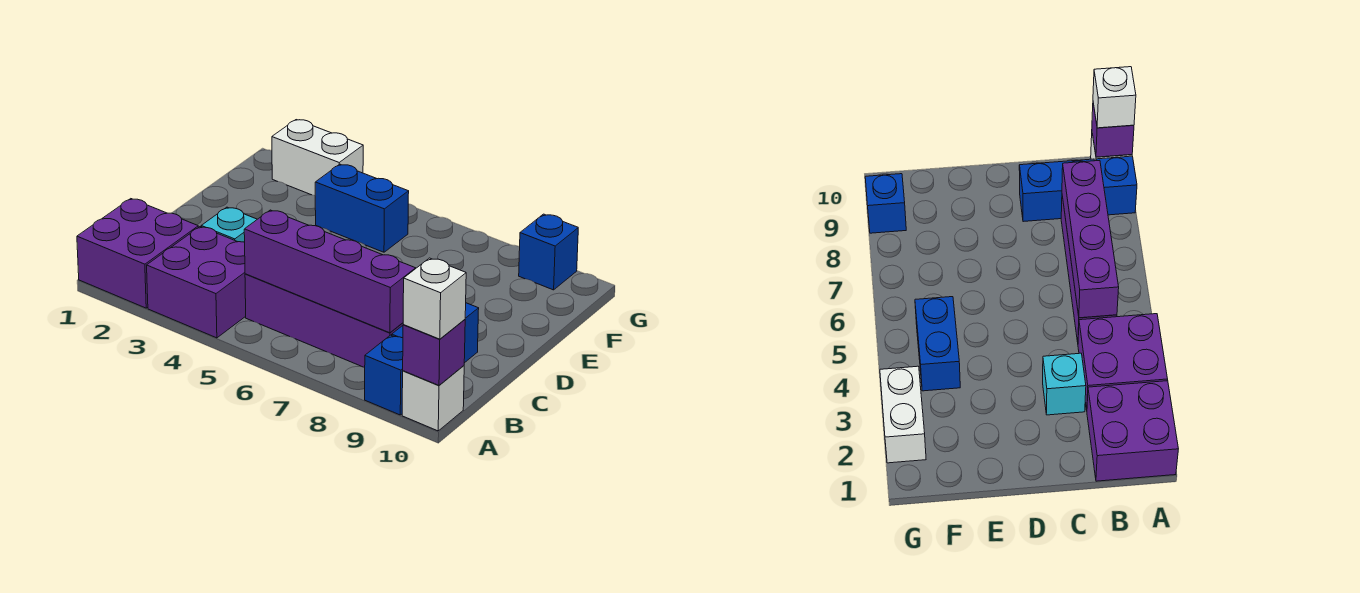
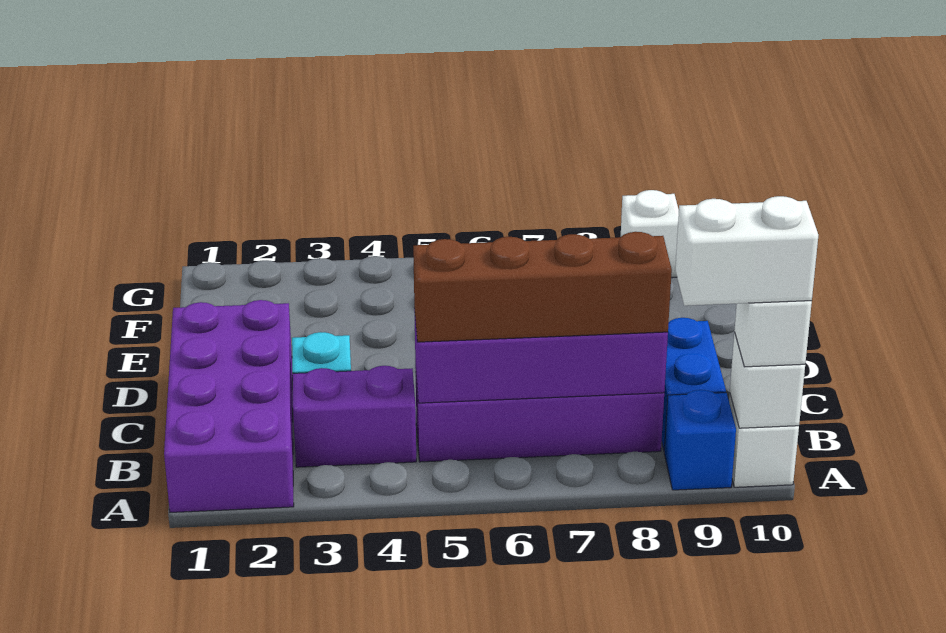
purple 2x2 brick [77,199,198,308] -> purple 2x4 brick [164,300,294,512]
purple 2x2 brick [147,227,246,338] -> purple 1x2 brick [292,366,416,467]
purple 1x1 brick [403,320,465,385] -> white 1x1 brick [730,332,805,428]
none -> brown 1x4 brick [413,232,672,342]
blue 1x2 brick [315,164,409,252] -> none
white 1x2 brick [272,120,363,196] -> white 1x2 brick moved to [675,196,818,306]
blue 1x1 brick [519,214,578,290] -> white 1x1 brick [621,190,679,278]

